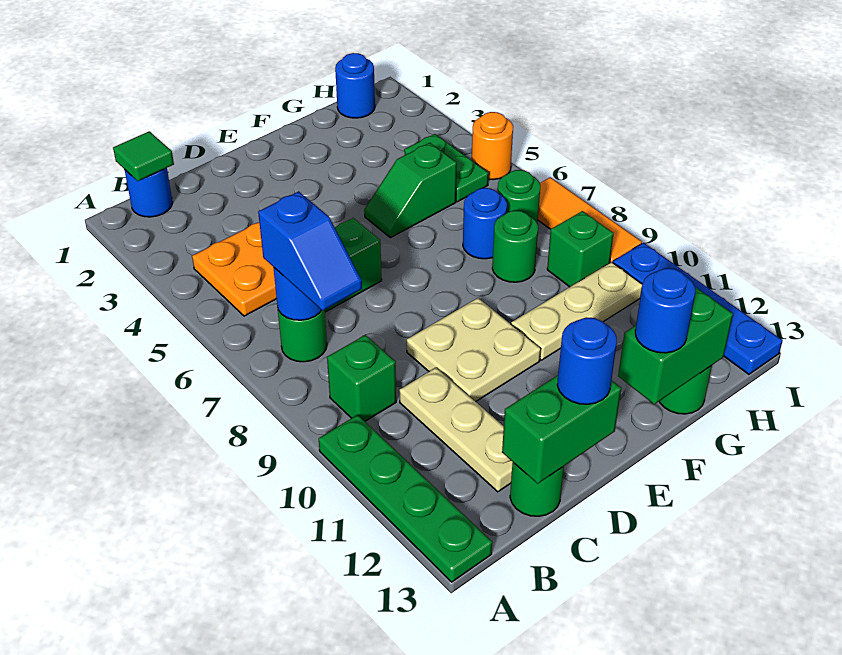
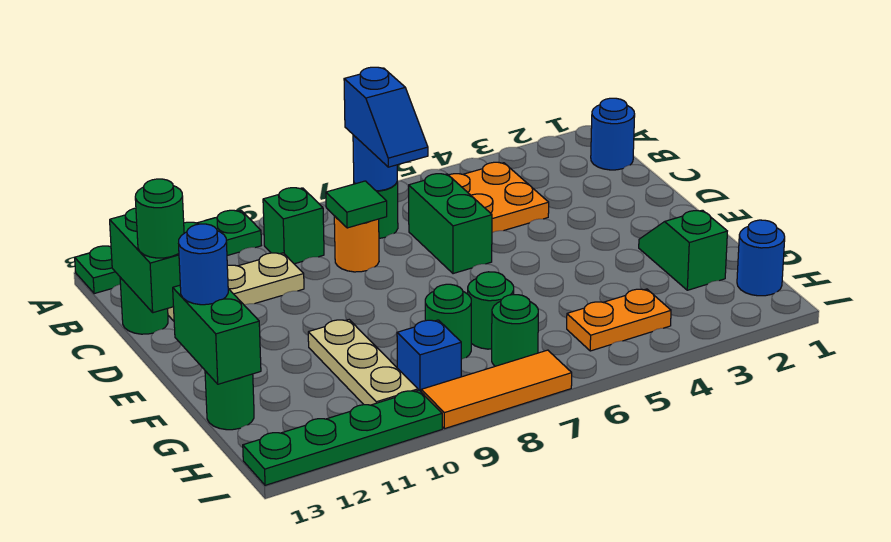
green 1x1 tile [113,131,174,181] -> green 1x1 tile moved to [326,181,387,228]
blue 1x2 slope [258,191,362,311] -> blue 1x2 slope turned to [344,67,428,167]
tan 2x2 plate [407,298,541,402] -> none
blue 1x1 round brick [557,318,617,404] -> green 1x1 round brick [135,179,184,258]
green 1x2 slope [364,143,457,238] -> green 1x2 slope moved to [639,210,727,290]
blue 1x1 round brick [463,188,507,259] -> green 1x1 round brick [468,272,514,349]
green 1x2 plate [404,134,488,202] -> orange 1x2 plate [567,289,671,351]
green 1x1 brick [547,211,614,287] -> blue 1x1 brick [397,320,461,391]
orange 1x1 round brick [472,112,513,179] -> orange 1x1 round brick moved to [334,216,379,272]
blue 1x4 plate [613,243,783,374] -> green 1x4 plate [243,390,442,485]

